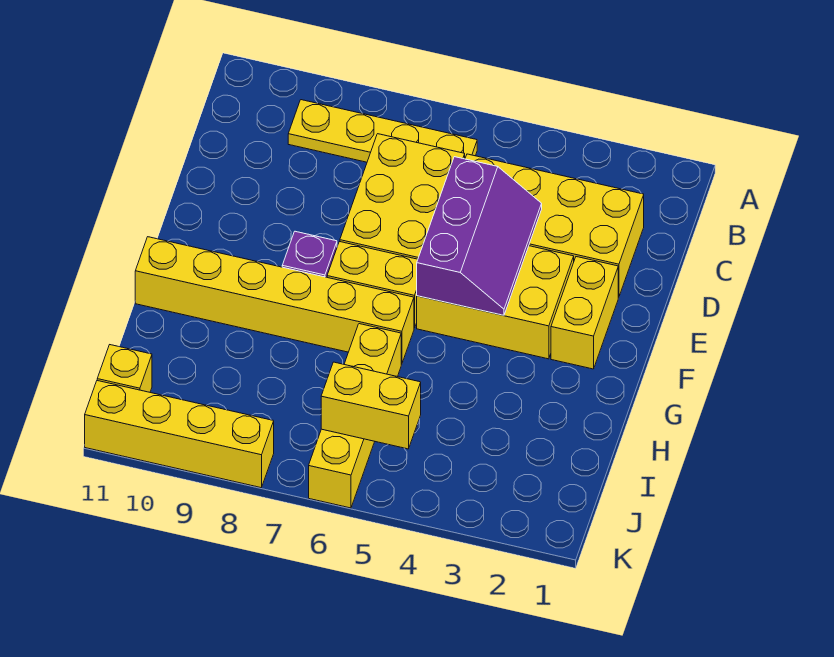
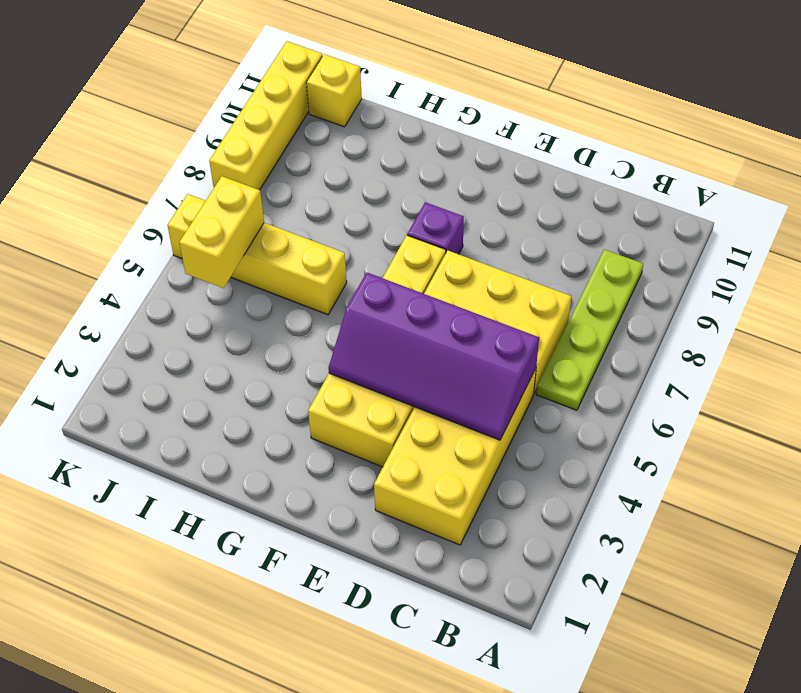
yellow 1x4 plate [288,100,477,162] -> lime 1x4 plate [536,249,643,410]
purple 2x3 slope [417,157,542,315] -> purple 2x4 slope [328,273,539,440]
yellow 1x2 brick [551,257,618,369] -> none
yellow 1x6 brick [135,237,414,364] -> none

